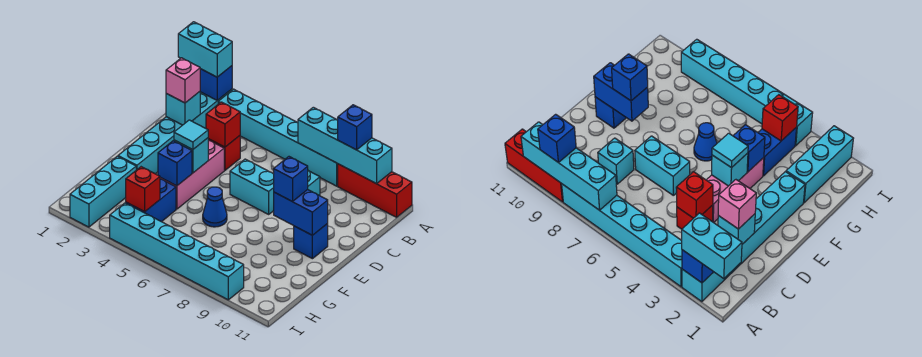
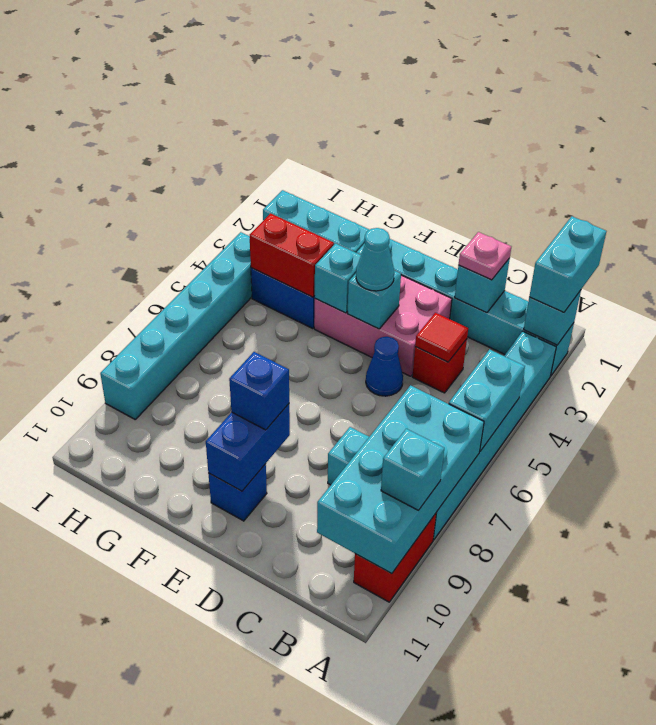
blue 1x1 brick [200,66,232,100] -> cyan 1x1 brick [524,290,581,345]
cyan 1x4 brick [298,107,392,184] -> cyan 2x4 brick [317,385,484,574]
red 1x3 brick [338,164,412,217] -> red 1x2 brick [354,514,436,602]
blue 1x1 brick [338,105,372,150] -> cyan 1x1 brick [381,429,444,510]
pink 1x1 brick [166,58,200,103] -> pink 1x1 plate [459,232,511,280]
red 1x1 brick [206,102,240,147] -> red 1x1 tile [415,313,468,362]
pink 1x3 brick [160,140,224,209] -> pink 2x3 brick [314,275,452,376]
cyan 1x2 brick [230,159,274,214] -> cyan 1x2 brick moved to [449,349,525,451]
cyan 1x1 tile [174,120,208,150] -> cyan 1x1 cone [356,228,394,291]
blue 1x1 brick [158,141,192,186] -> cyan 1x1 brick [315,243,361,313]
blue 1x1 cone [203,187,227,227] -> blue 1x1 cone moved to [366,337,403,396]
red 1x1 brick [126,167,160,212] -> red 1x2 brick [250,213,334,297]

